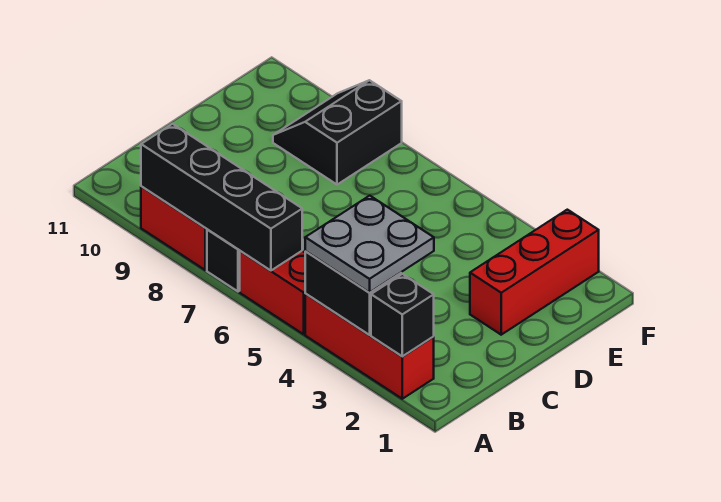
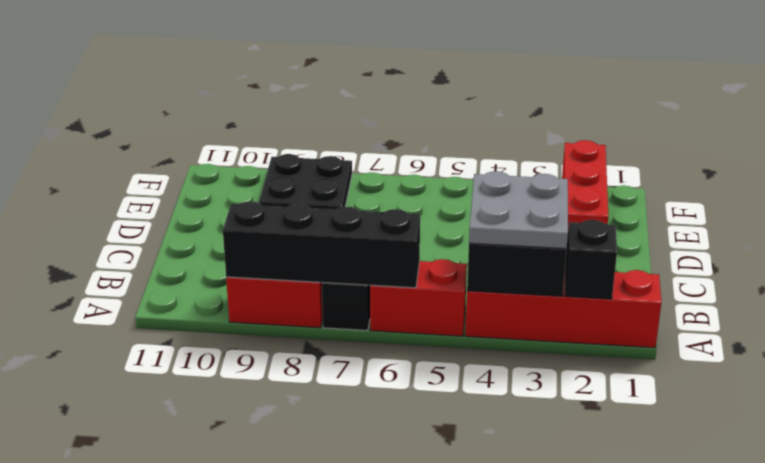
red 1x3 brick [305,294,434,399] -> red 1x4 brick [465,270,661,348]
black 2x2 slope [273,80,402,185] -> black 2x2 plate [259,154,352,210]

